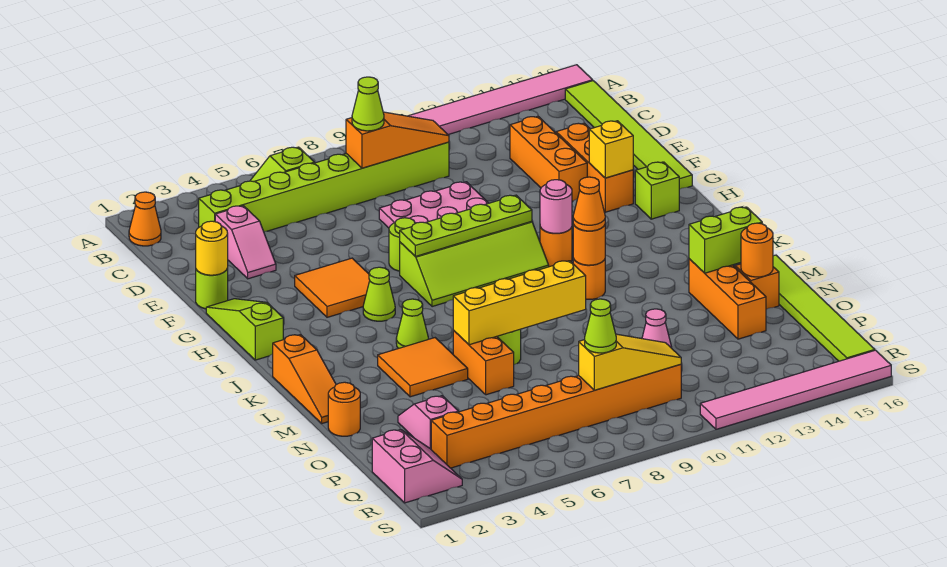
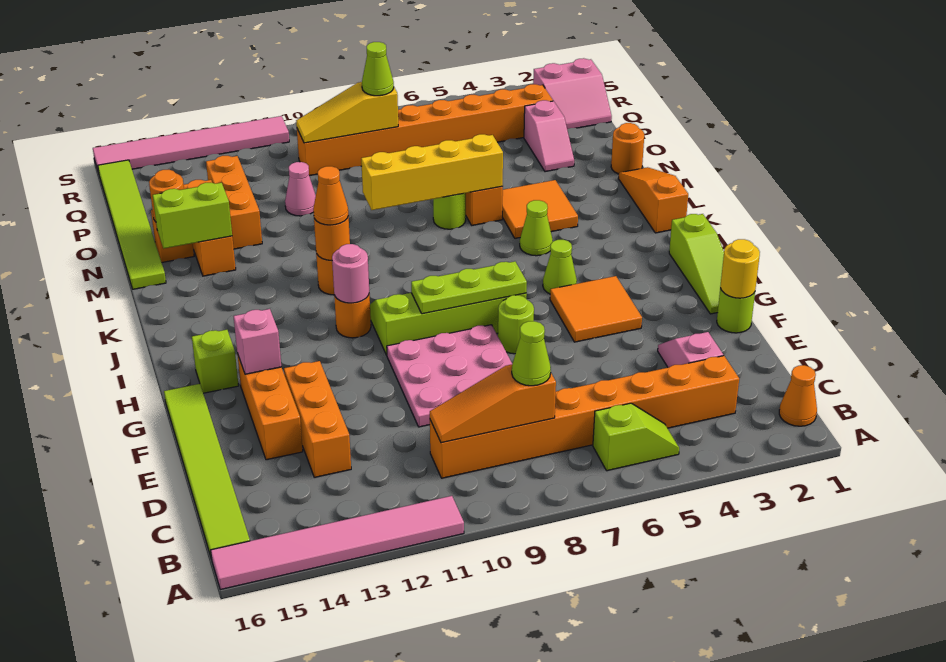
lime 1x8 brick [199,142,449,231] -> orange 1x8 brick [430,356,739,478]
yellow 1x1 brick [589,121,633,178] -> pink 1x1 brick [234,309,281,374]
lime 1x4 plate [400,195,532,256] -> lime 1x3 plate [411,261,527,314]
none -> orange 1x3 brick [206,156,262,249]
pink 2x2 slope [372,429,462,503] -> pink 2x2 slope turned to [533,58,612,129]

